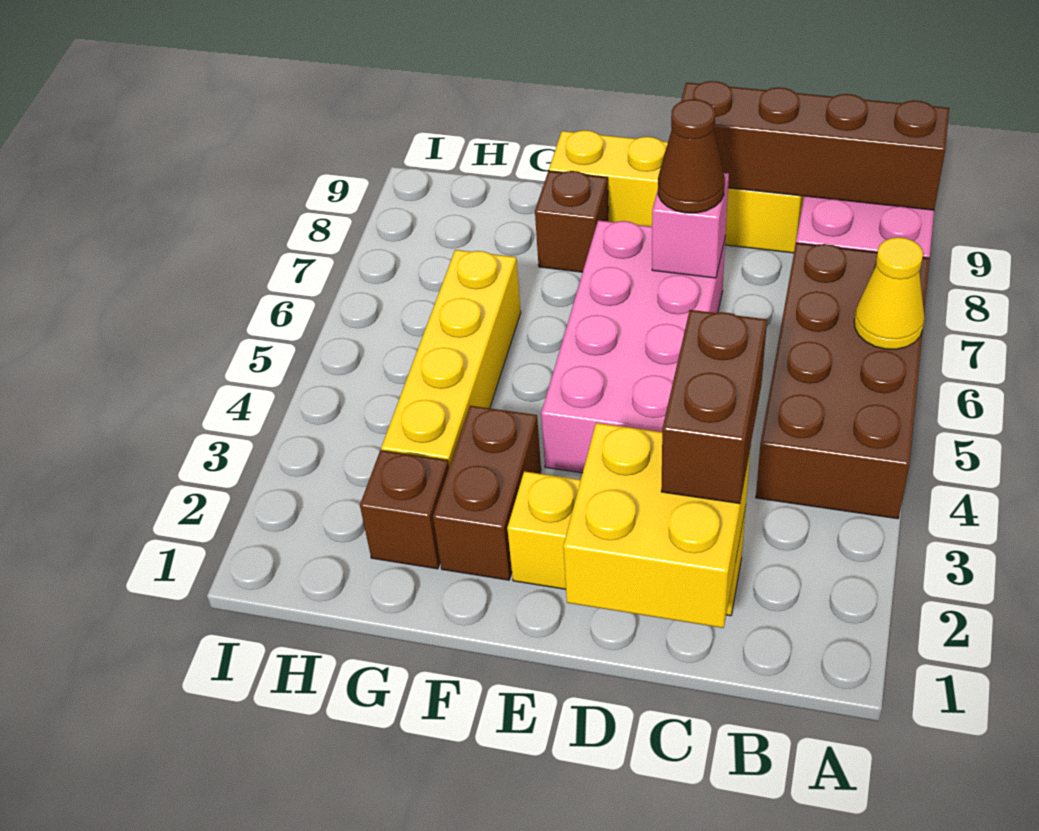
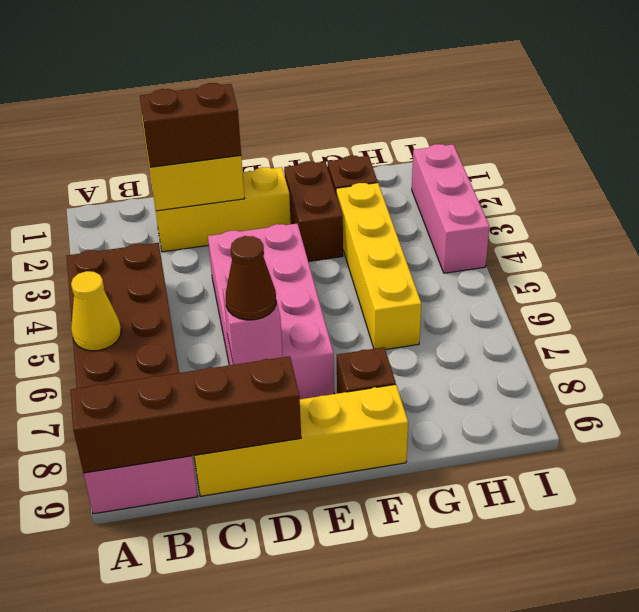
brown 1x2 brick [661,310,767,504] -> brown 1x2 brick turned to [140,83,241,167]
none -> pink 1x3 brick [412,144,489,273]

